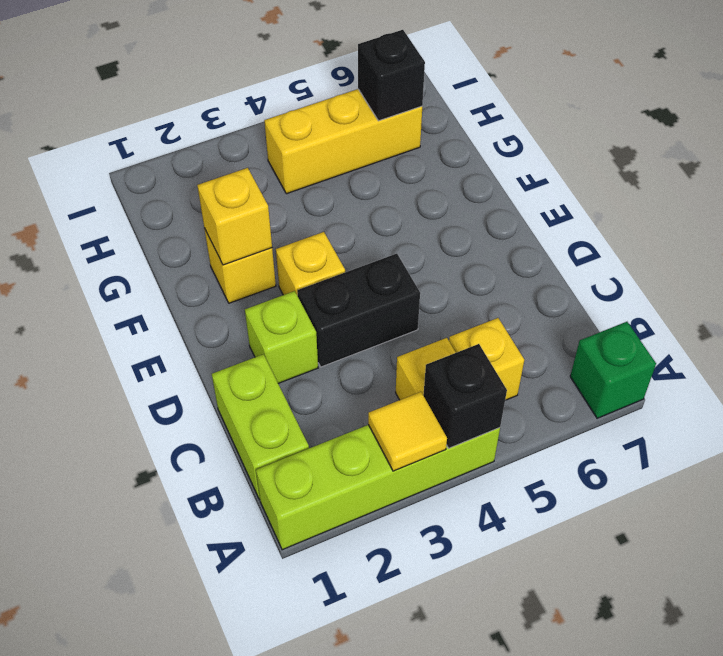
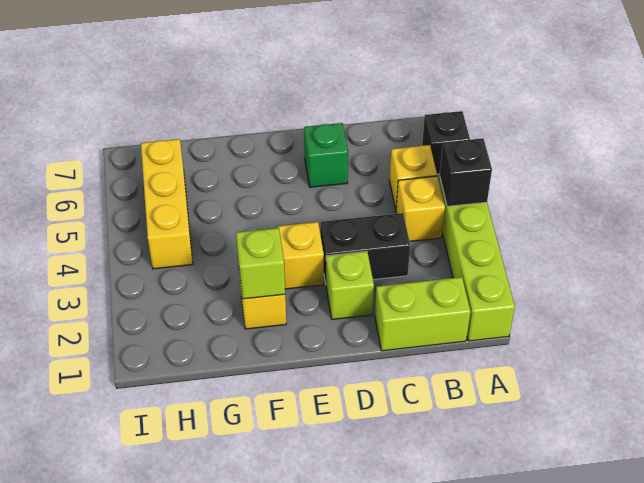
yellow 1x1 tile [368,392,447,471] -> none
green 1x1 brick [570,322,656,418] -> green 1x1 brick moved to [304,123,348,187]
black 1x2 brick [297,254,420,367] -> black 1x2 brick turned to [320,213,410,283]
yellow 1x1 brick [197,168,272,265] -> lime 1x1 brick [236,228,285,299]
black 1x1 brick [358,30,425,121] -> black 1x1 brick moved to [422,111,470,174]

